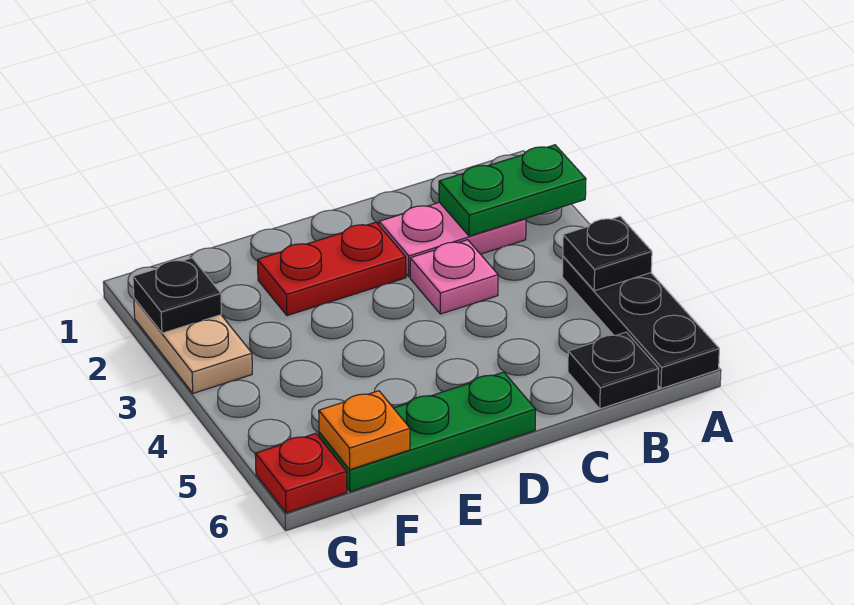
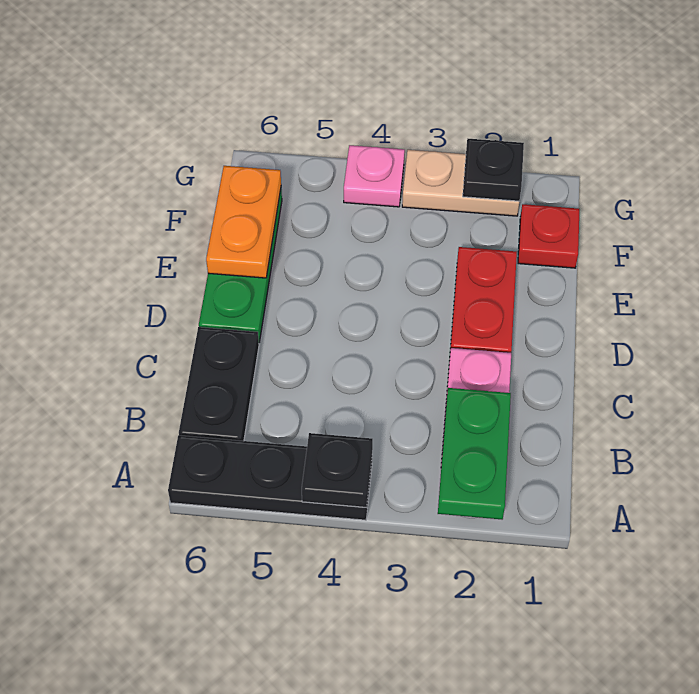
black 1x1 plate [568,332,659,409] -> black 1x2 plate [179,327,259,441]
pink 1x1 plate [410,240,498,314] -> pink 1x1 plate moved to [344,145,405,207]
orange 1x1 plate [319,391,410,470] -> orange 1x2 plate [206,166,281,278]
red 1x1 plate [255,433,347,513] -> red 1x1 plate moved to [518,204,579,268]

